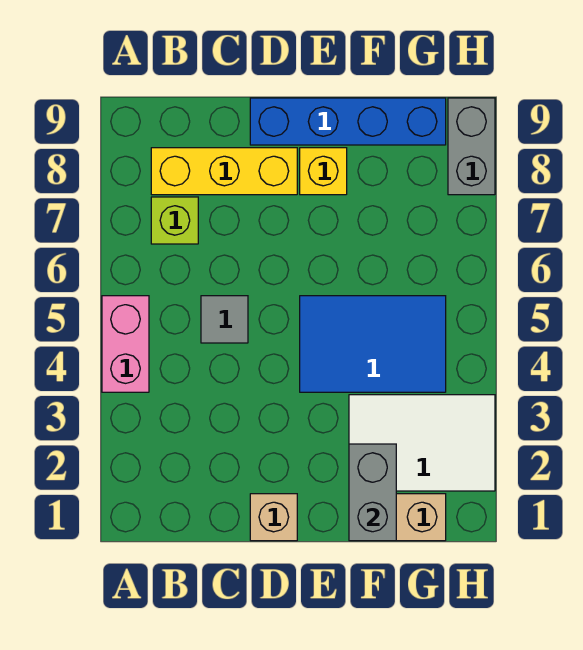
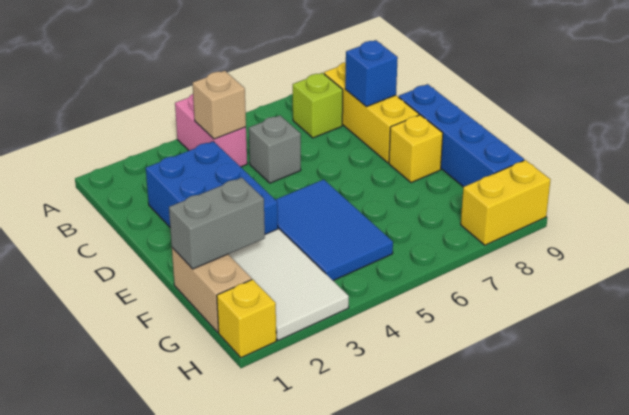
pink 1x2 brick [102,296,149,392] -> pink 1x2 brick turned to [175,94,247,167]
none -> blue 2x3 brick [146,141,278,234]
grey 1x1 tile [201,296,248,343] -> grey 1x1 brick [249,115,301,183]
none -> blue 1x1 brick [345,40,398,107]
tan 1x1 brick [250,494,297,541] -> tan 1x1 brick moved to [193,71,246,139]
none -> yellow 1x1 brick [217,279,276,358]
grey 1x2 brick [448,98,495,195] -> yellow 1x2 brick [461,160,550,245]

